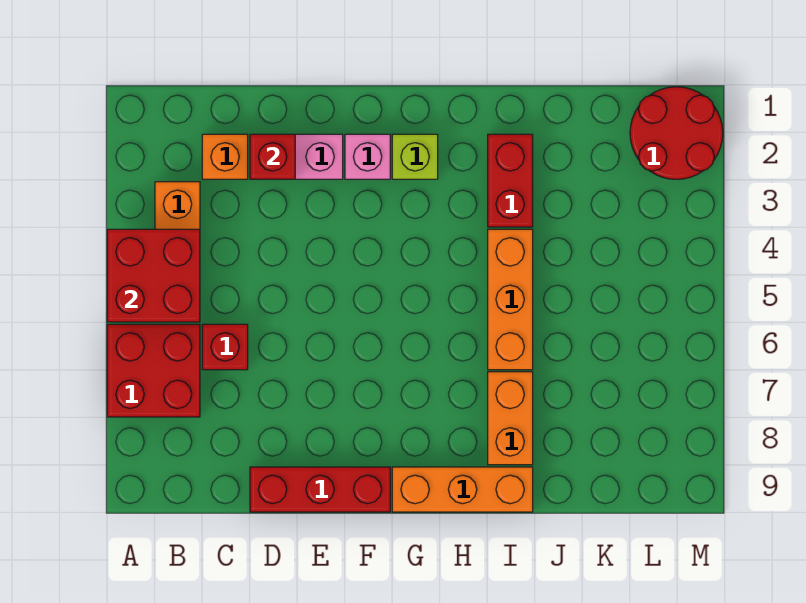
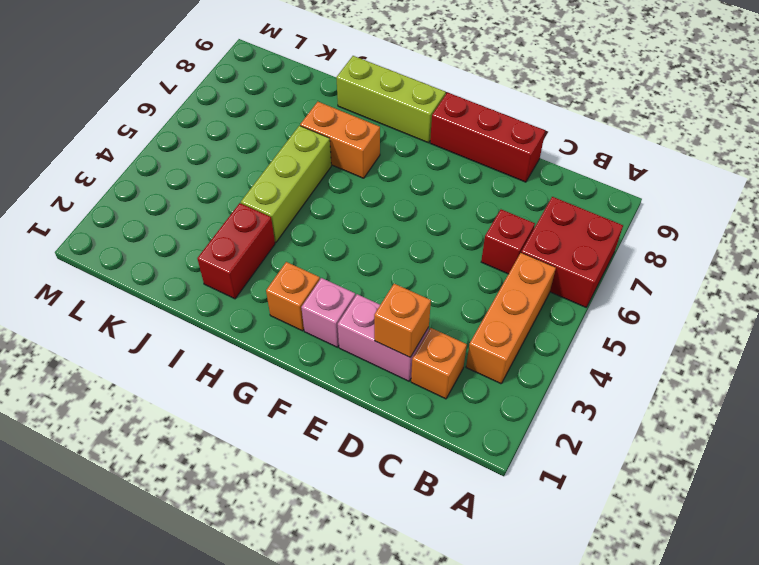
red 2x2 brick [107,229,200,322] -> none
red 1x1 brick [250,134,295,179] -> orange 1x1 brick [374,284,431,357]
lime 1x1 brick [392,134,438,179] -> orange 1x1 brick [266,262,320,331]
orange 1x3 brick [392,467,533,512] -> lime 1x3 brick [336,56,446,143]
orange 1x3 brick [488,229,533,370] -> lime 1x3 brick [241,126,331,242]
orange 1x2 brick [488,372,533,465] -> orange 1x2 brick turned to [300,102,380,178]
red 2x2 round brick [630,87,723,179] -> none

